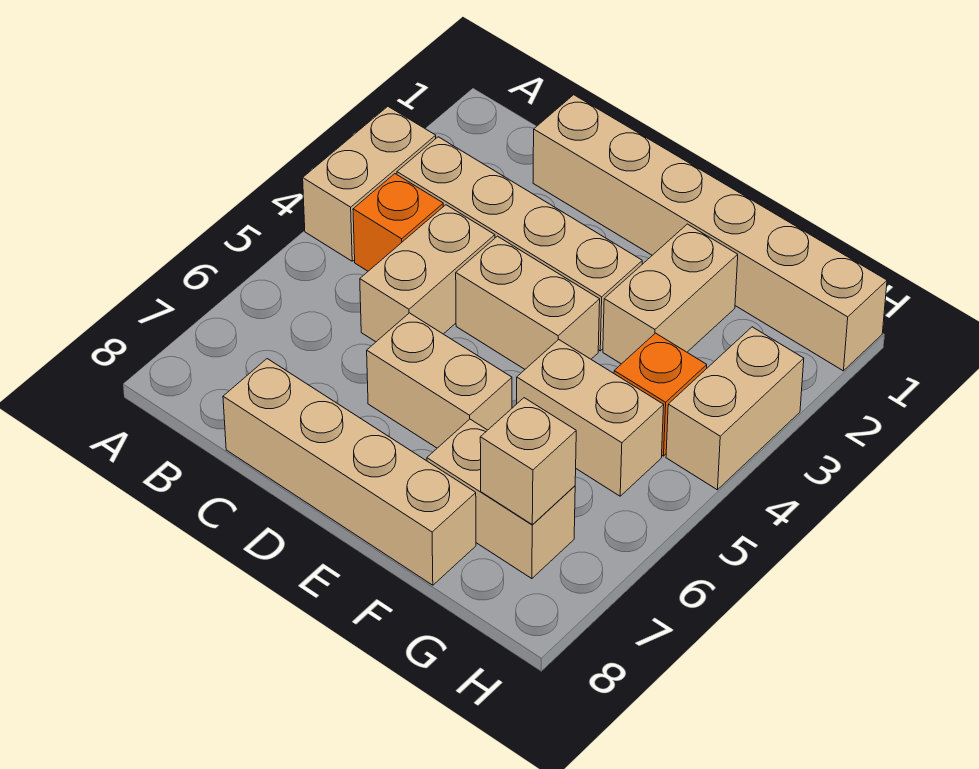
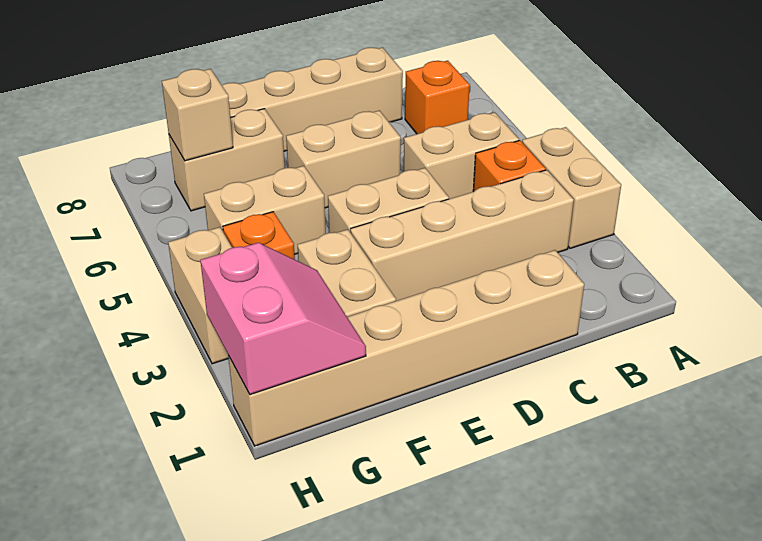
none -> orange 1x1 brick [405,61,470,134]
tan 1x2 brick [360,205,495,342] -> tan 1x2 brick turned to [404,112,519,199]
none -> pink 2x2 slope [200,243,366,395]

